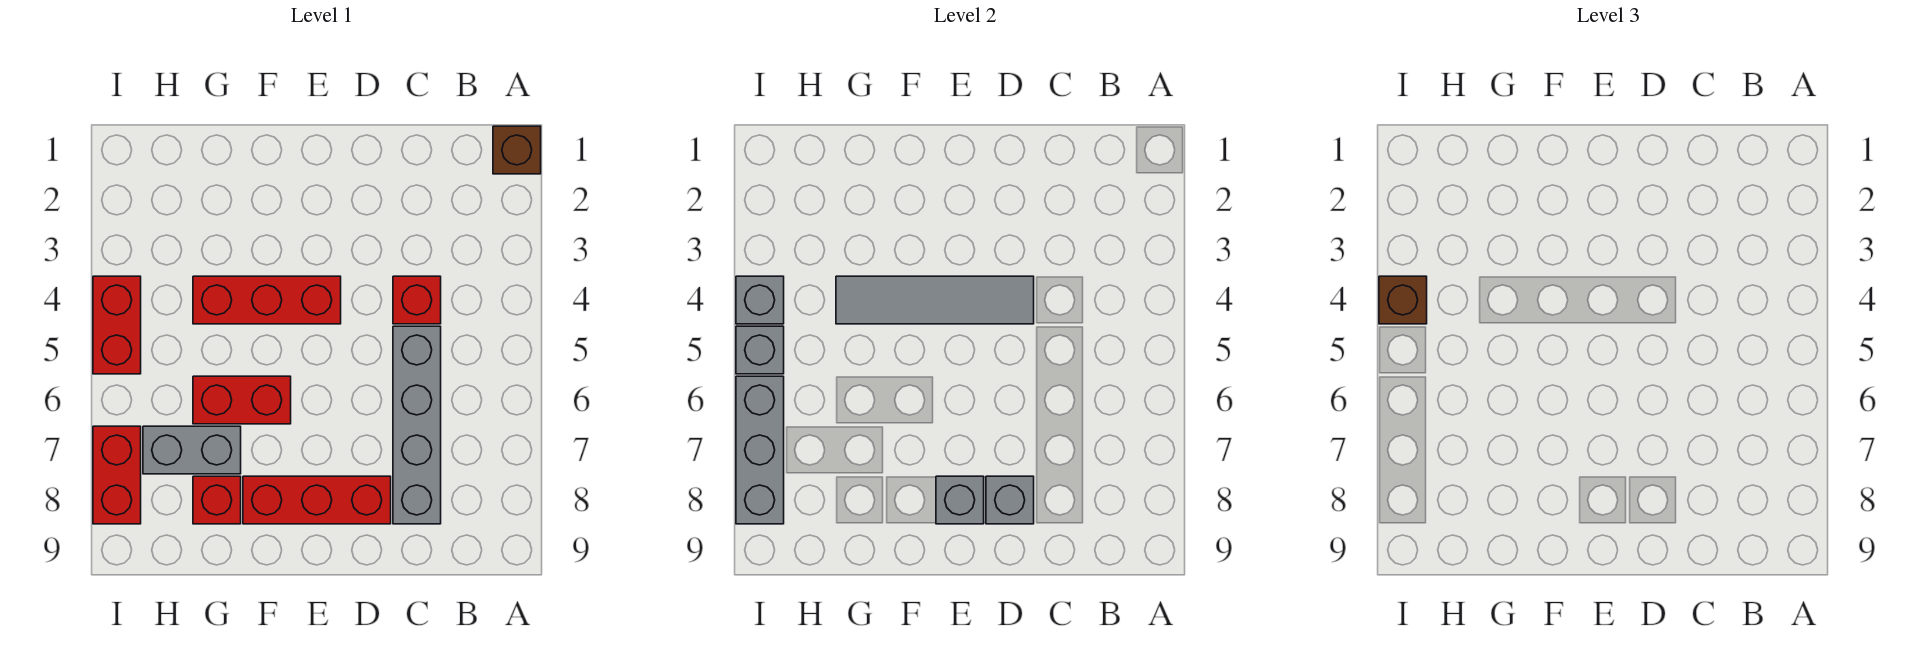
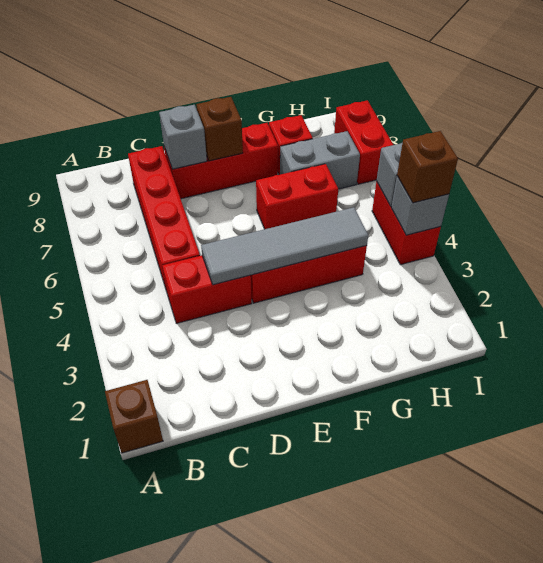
red 1x1 brick [393,276,441,324] -> red 1x2 brick [162,256,252,323]
grey 1x4 brick [393,326,441,524] -> red 1x4 brick [128,146,200,291]
grey 1x1 brick [936,476,984,524] -> brown 1x1 brick [196,97,243,161]
grey 1x3 brick [736,376,784,524] -> none

